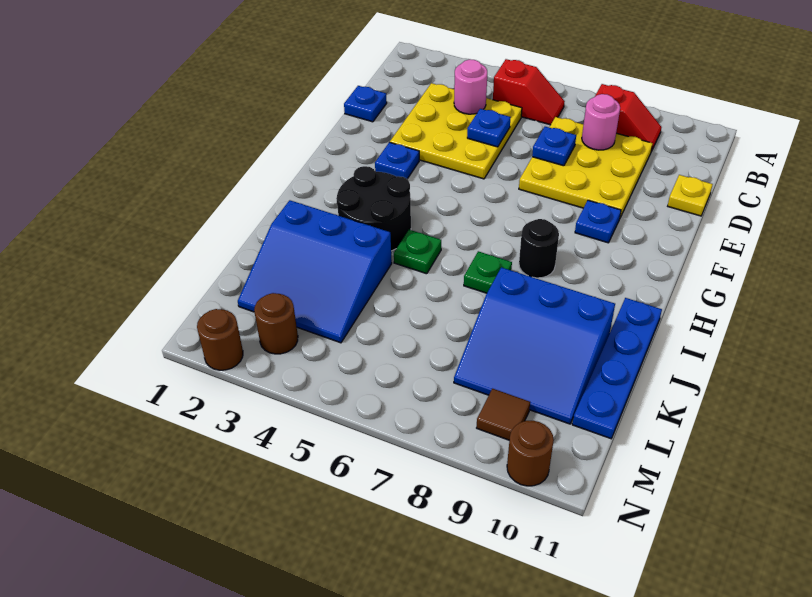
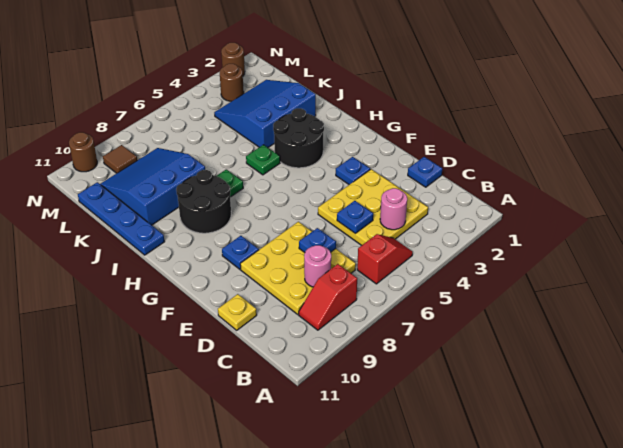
red 1x2 slope [493,59,565,125] -> red 1x2 slope turned to [357,234,413,284]
black 1x1 round brick [519,219,559,278] -> black 2x2 round brick [176,170,231,233]

